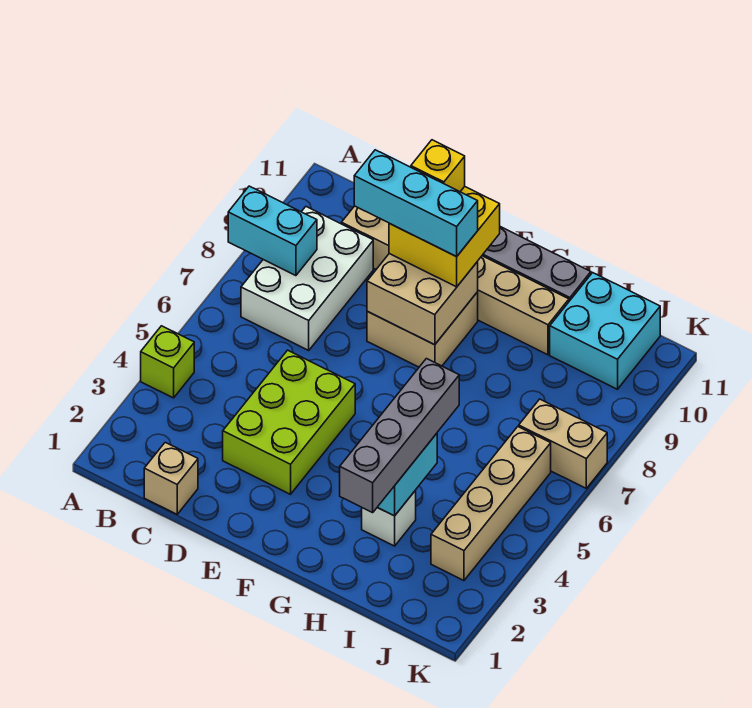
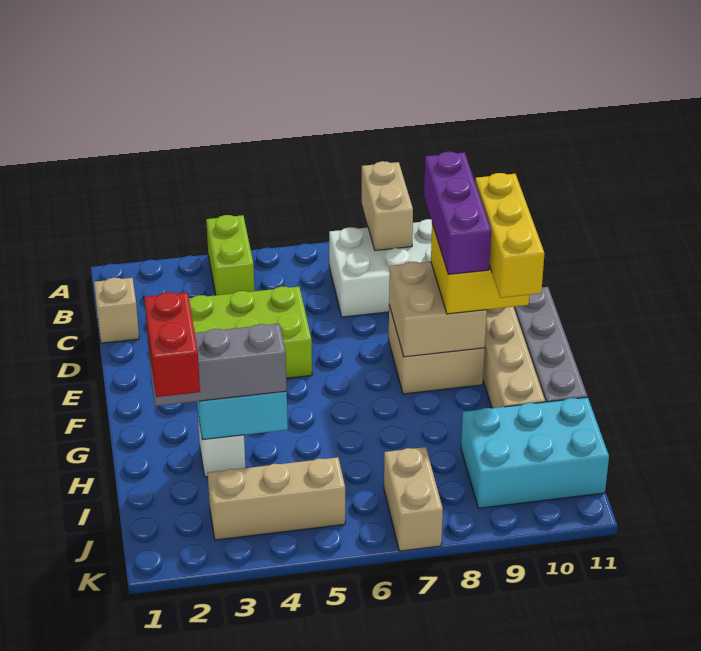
lime 1x1 brick [141,326,194,398] -> lime 1x2 brick [206,215,255,295]
cyan 1x2 brick [228,186,317,276] -> tan 1x2 brick [362,161,413,251]
cyan 1x3 brick [354,150,478,257] -> purple 1x3 brick [424,152,491,274]
yellow 1x1 brick [411,140,465,192] -> yellow 1x3 brick [475,173,544,298]
grey 1x4 brick [340,359,459,513] -> grey 1x3 brick [148,324,287,406]
none -> red 1x2 brick [144,292,200,397]
cyan 2x2 brick [550,273,660,389] -> cyan 2x3 brick [461,397,609,508]
tan 1x4 brick [431,427,551,581] -> tan 1x3 brick [208,457,345,540]

